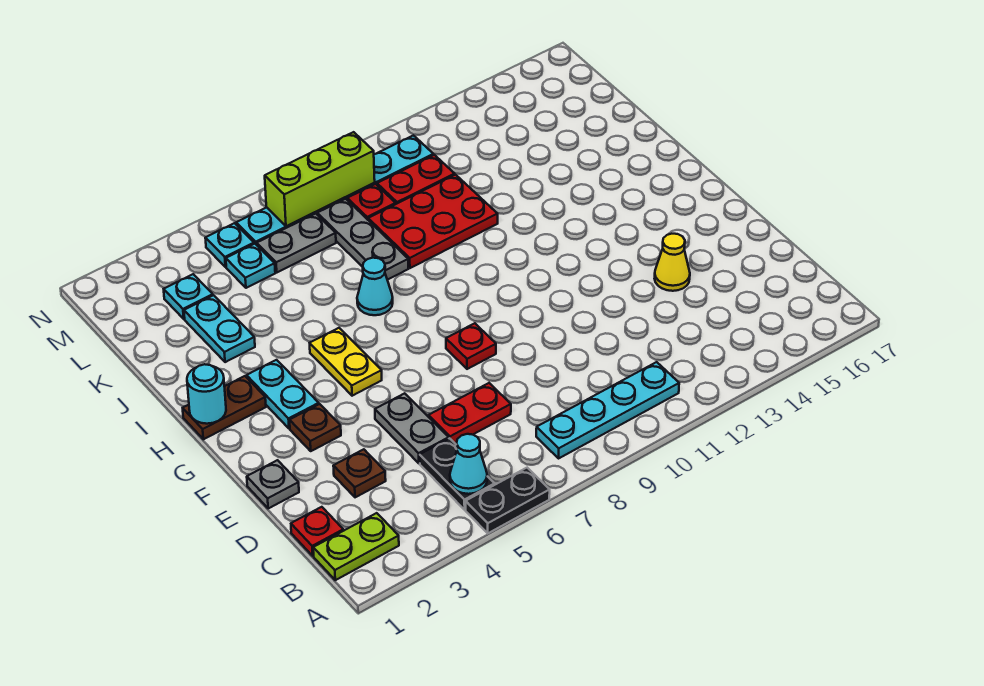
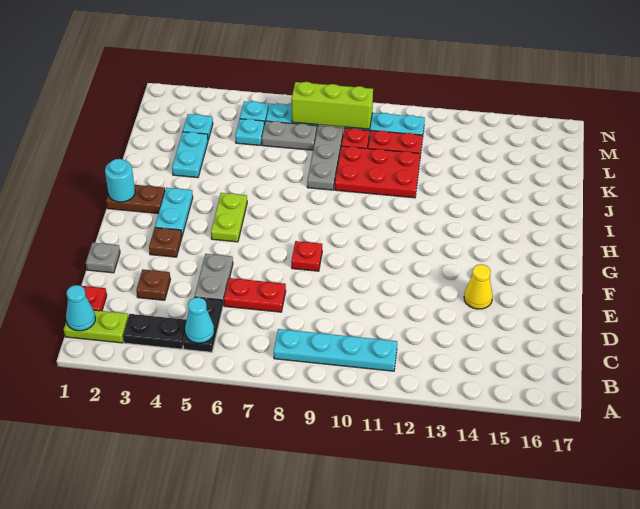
black 1x2 plate [466,468,550,533] -> black 1x2 plate moved to [123,314,187,349]
yellow 1x2 plate [310,328,382,396] -> lime 1x2 plate [211,193,247,242]
cyan 1x1 cone [357,258,393,315] -> cyan 1x1 cone moved to [66,285,95,331]

